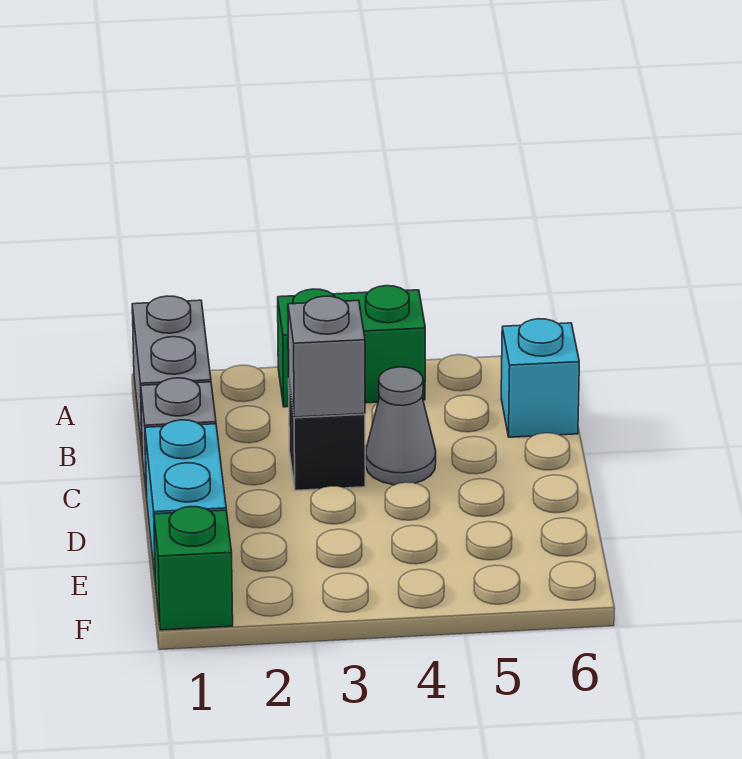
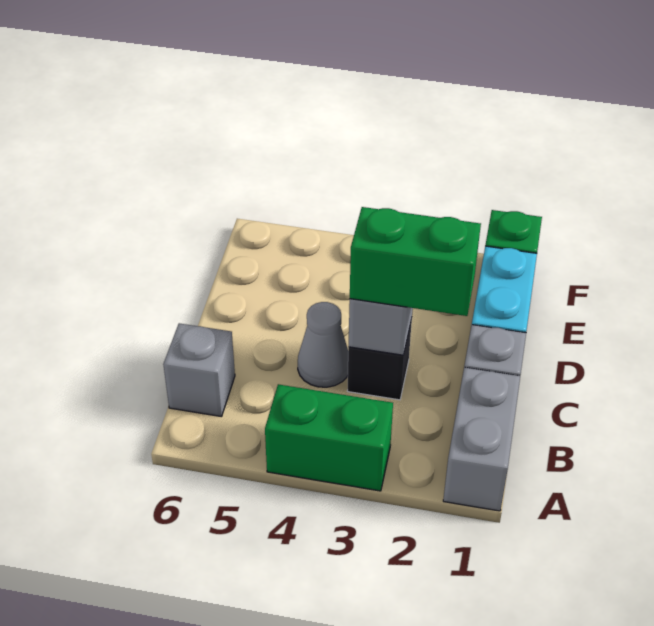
cyan 1x1 brick [501,319,579,437] -> grey 1x1 brick [163,323,235,417]
none -> green 1x2 brick [350,207,481,316]

